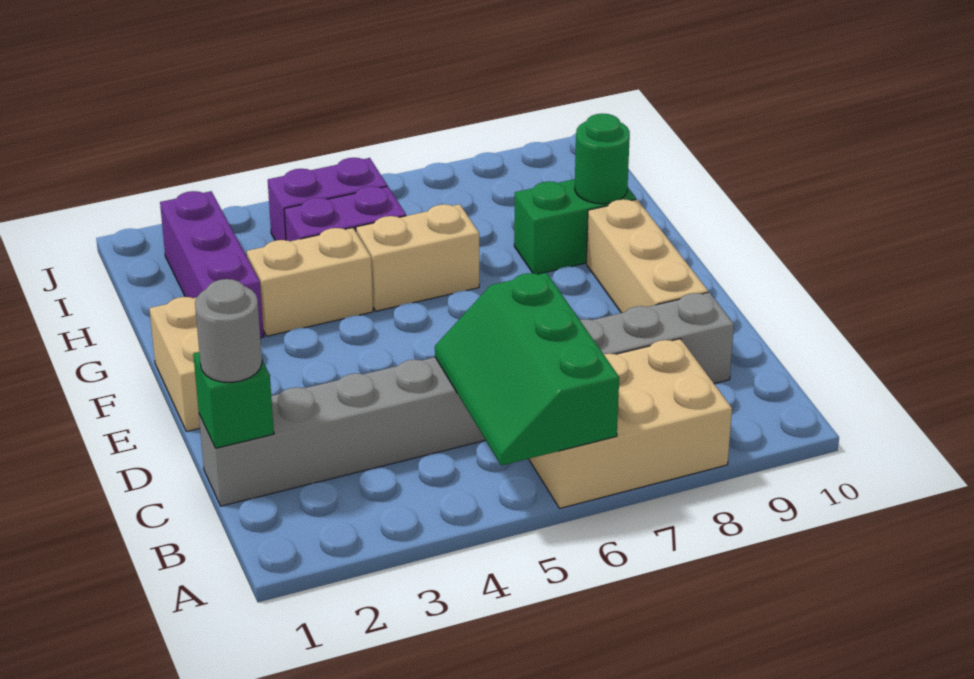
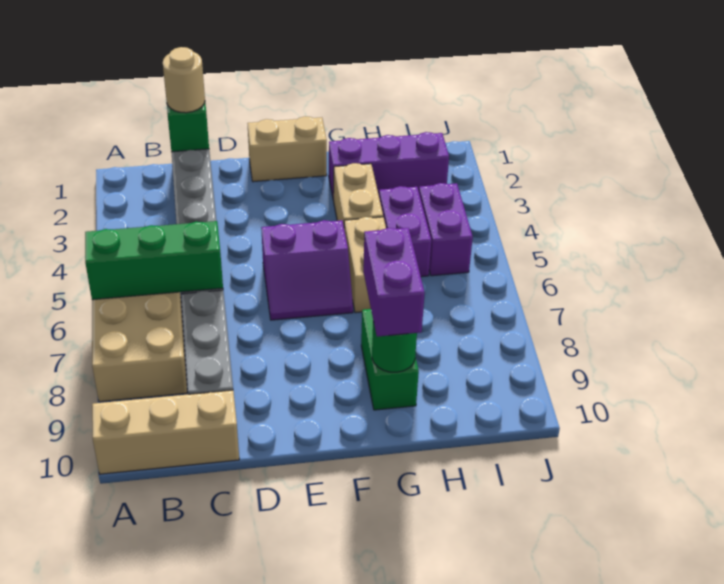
grey 1x1 round brick [195,279,262,382] -> tan 1x1 round brick [163,47,205,113]
tan 1x3 brick [586,199,708,313] -> tan 1x3 brick moved to [92,390,239,474]
none -> purple 2x2 slope [261,220,353,320]
none -> purple 1x2 brick [363,228,425,337]

